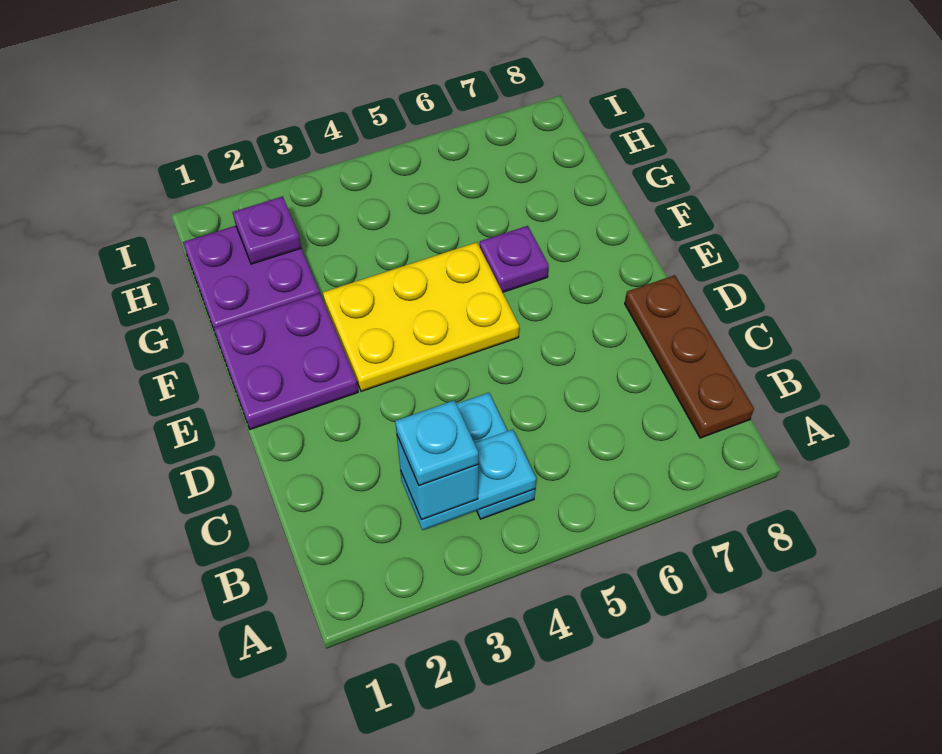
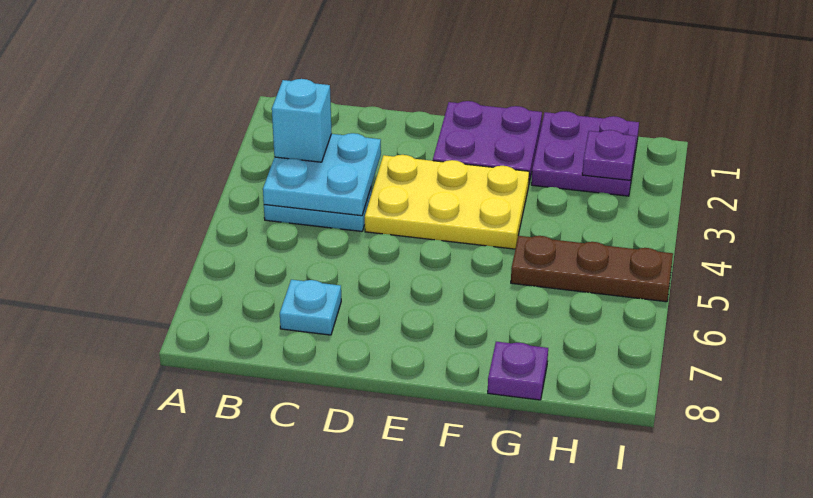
cyan 1x2 plate [400,429,536,530] -> cyan 2x2 plate [263,133,381,216]
cyan 1x1 plate [395,400,478,486] -> cyan 1x1 plate moved to [280,280,341,335]
brown 1x3 plate [625,275,754,438] -> brown 1x3 plate moved to [511,236,673,302]
yellow 2x3 plate [323,242,519,391] -> yellow 2x3 plate turned to [365,155,529,249]
purple 1x1 plate [480,226,549,292] -> purple 1x1 plate moved to [488,342,548,400]

